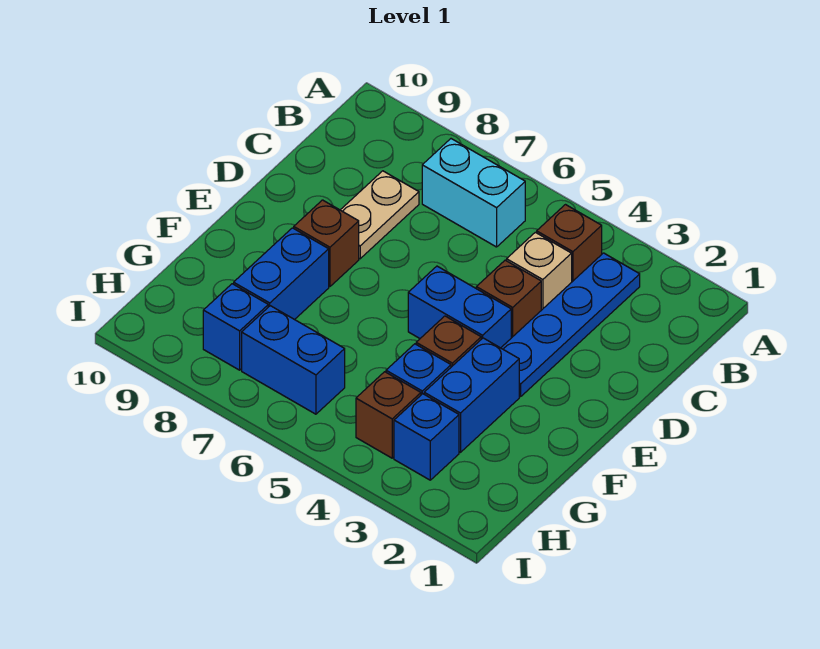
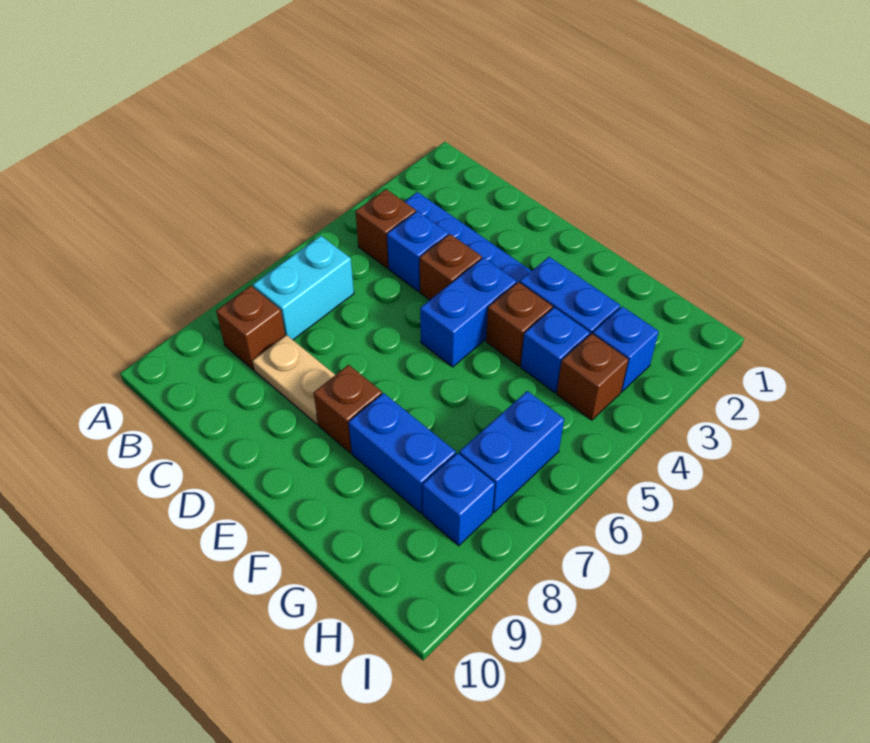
none -> brown 1x1 brick [216,286,285,370]
tan 1x1 brick [507,232,572,310] -> blue 1x1 brick [387,211,448,291]

